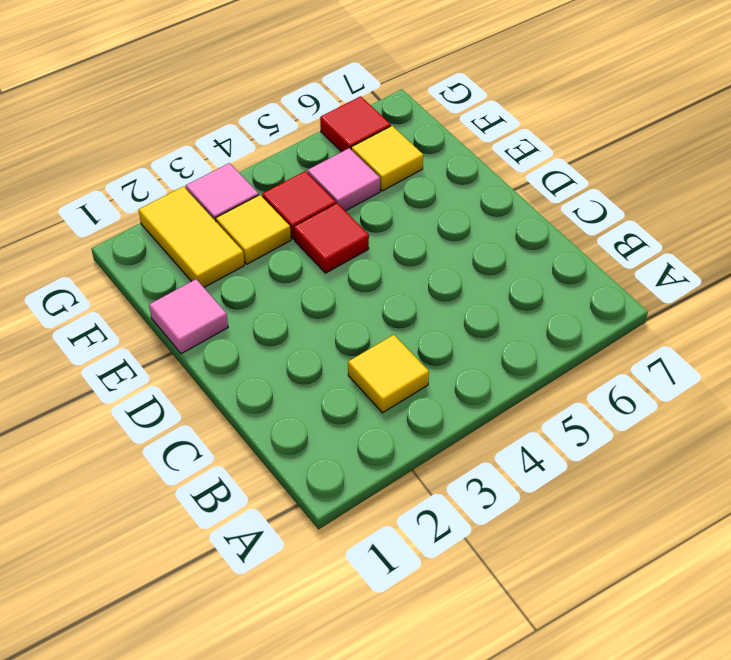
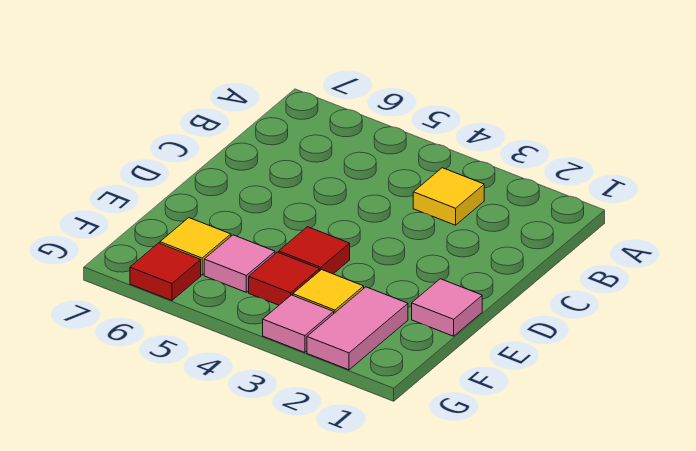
yellow 1x2 tile [139,187,244,287] -> pink 1x2 tile [307,287,408,370]

